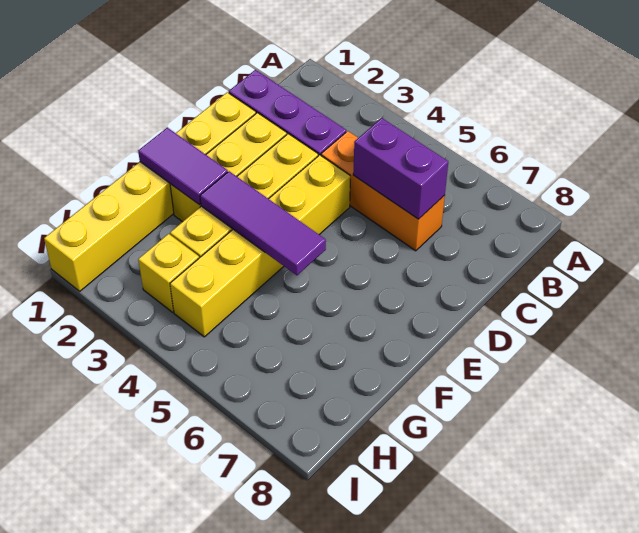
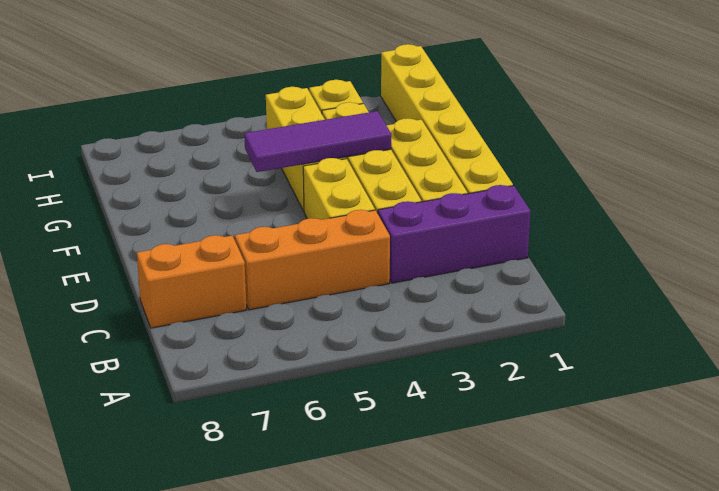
purple 1x2 brick [353,118,448,219] -> none
none -> orange 1x2 brick [137,235,246,328]
purple 1x2 tile [138,128,228,205] -> none

